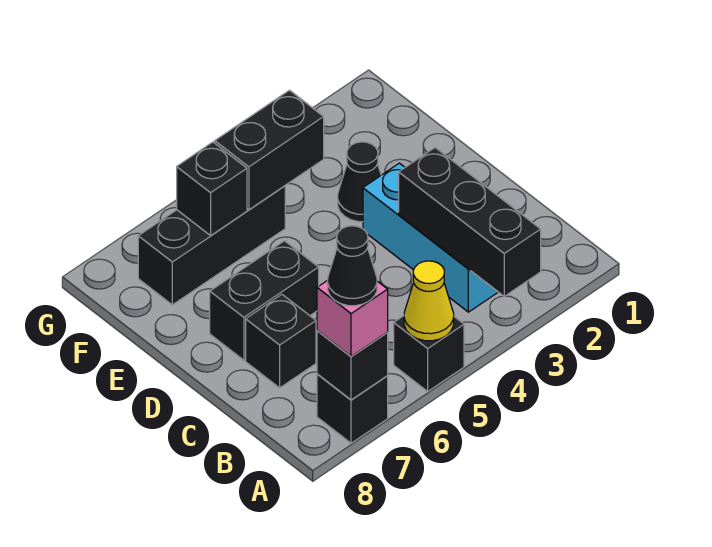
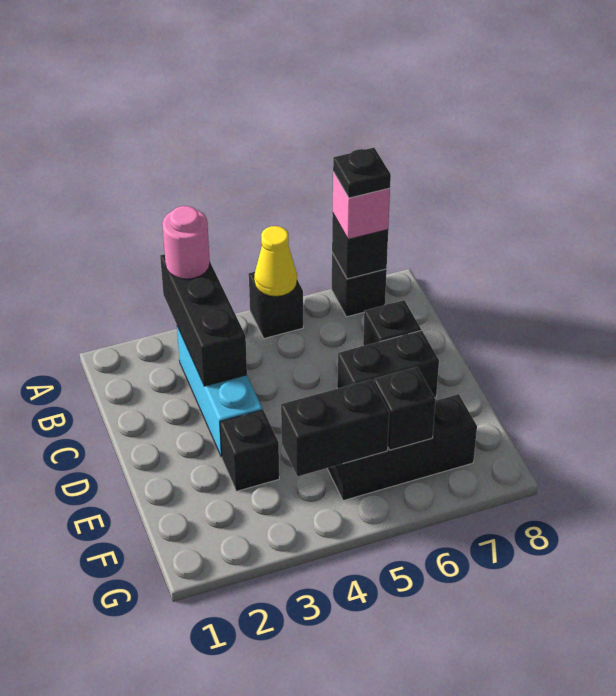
none -> pink 1x1 round brick [162,206,210,279]
black 1x1 cone [328,226,377,306] -> black 1x1 plate [333,148,391,198]
black 1x1 cone [338,142,381,222] -> black 1x1 brick [220,410,279,491]

